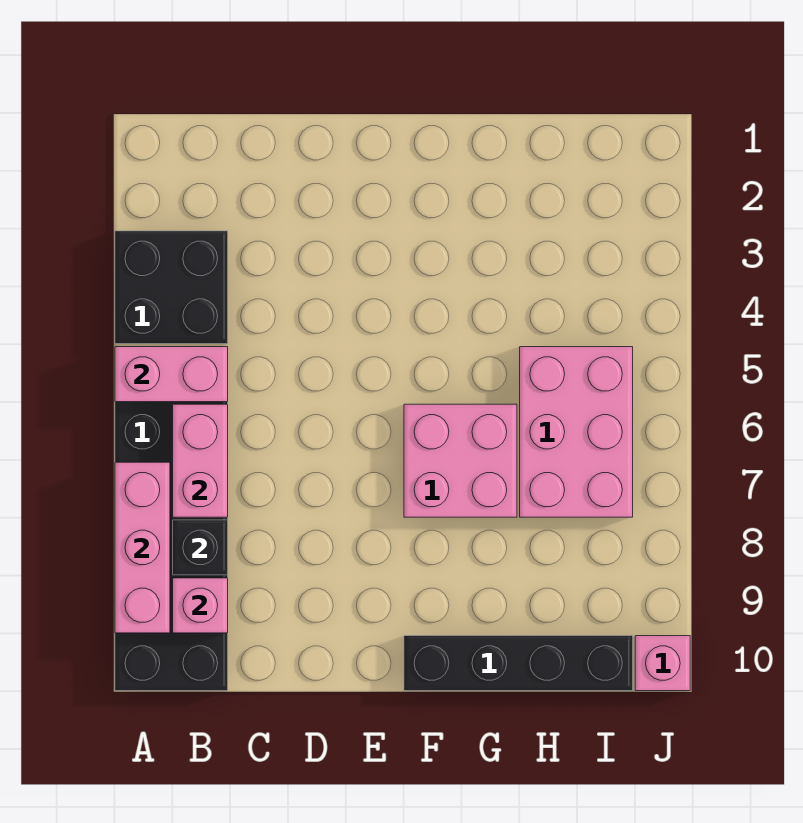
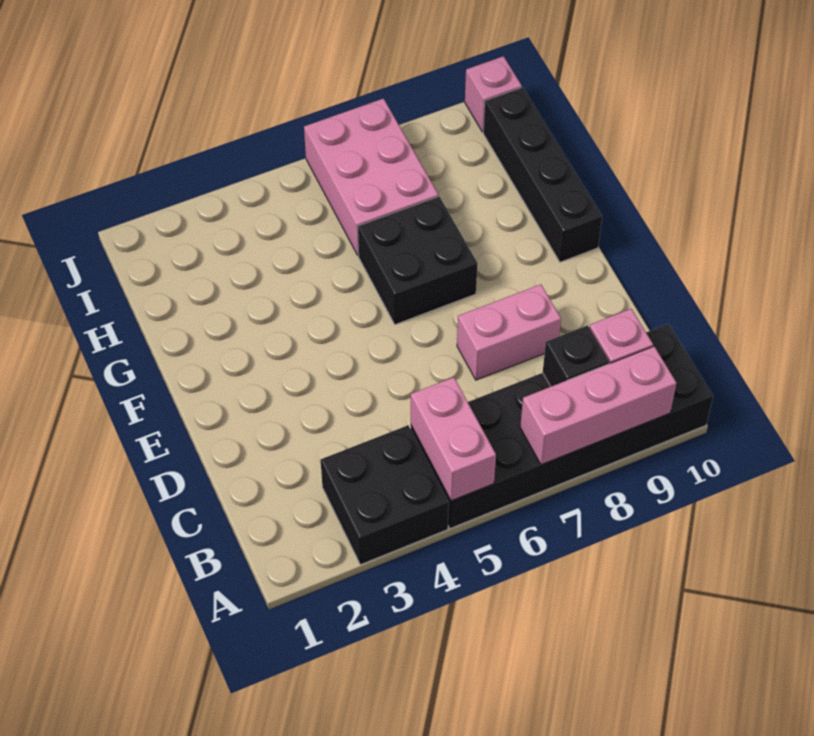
pink 1x2 brick [173,404,228,517] -> pink 1x2 brick moved to [457,284,561,380]
pink 2x2 brick [404,404,517,517] -> black 2x2 brick [358,196,478,325]
pink 2x3 brick [520,347,633,517] -> pink 2x3 brick turned to [304,99,438,256]

